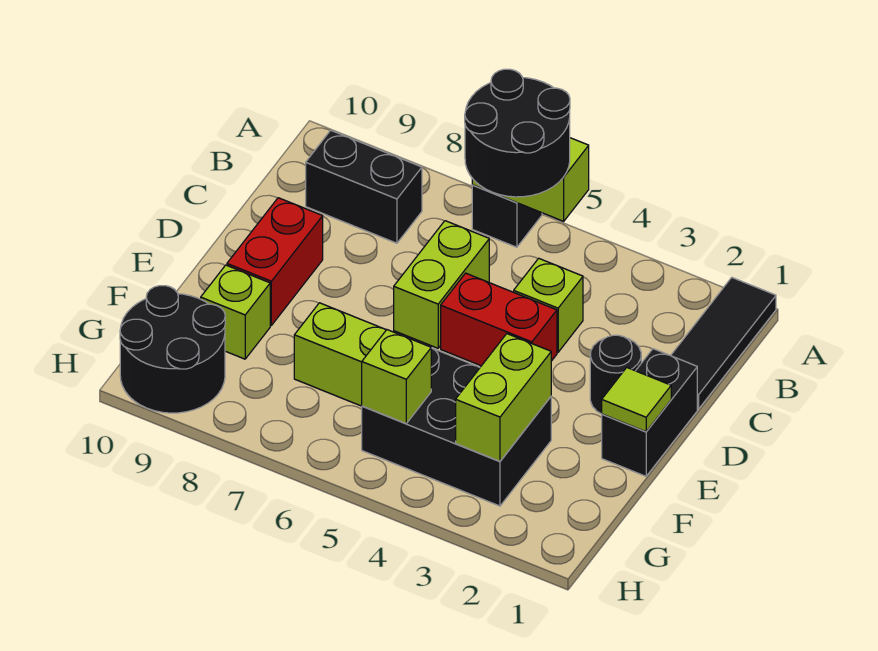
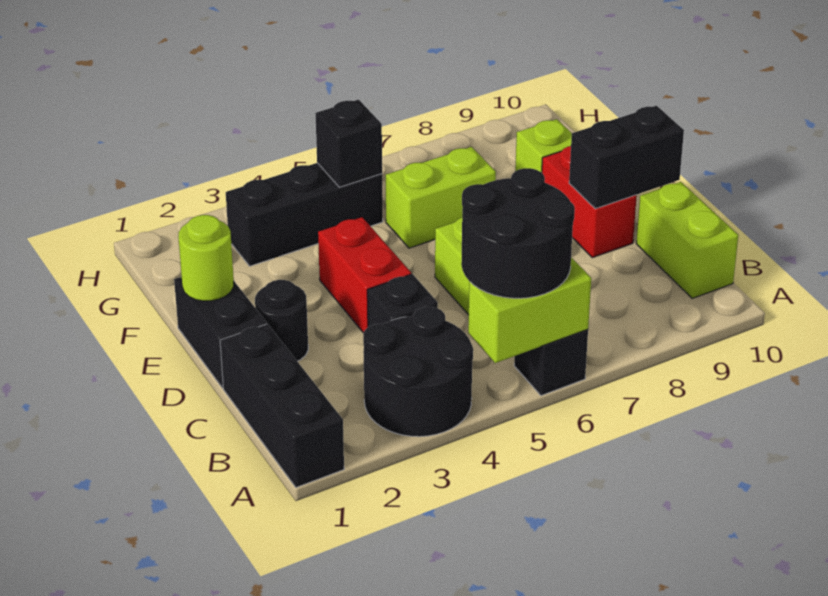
black 1x3 tile [671,277,776,409] -> black 1x3 brick [220,324,344,487]
black 1x2 brick [306,130,422,243] -> black 1x2 brick moved to [569,106,684,209]
lime 1x1 brick [514,258,583,352] -> black 1x1 brick [367,274,438,327]
red 1x2 brick [441,273,557,366] -> red 1x2 brick turned to [318,217,411,333]
lime 1x1 tile [602,368,671,432] -> lime 1x1 round brick [178,215,234,301]
black 2x3 brick [362,348,551,506] -> black 1x3 brick [226,163,383,266]
lime 1x2 brick [456,334,551,461] -> lime 1x2 brick moved to [636,182,738,298]
lime 1x1 brick [362,330,431,423] -> black 1x1 brick [315,100,382,187]
black 2x2 round brick [120,286,225,413] -> black 2x2 round brick moved to [363,307,473,437]

